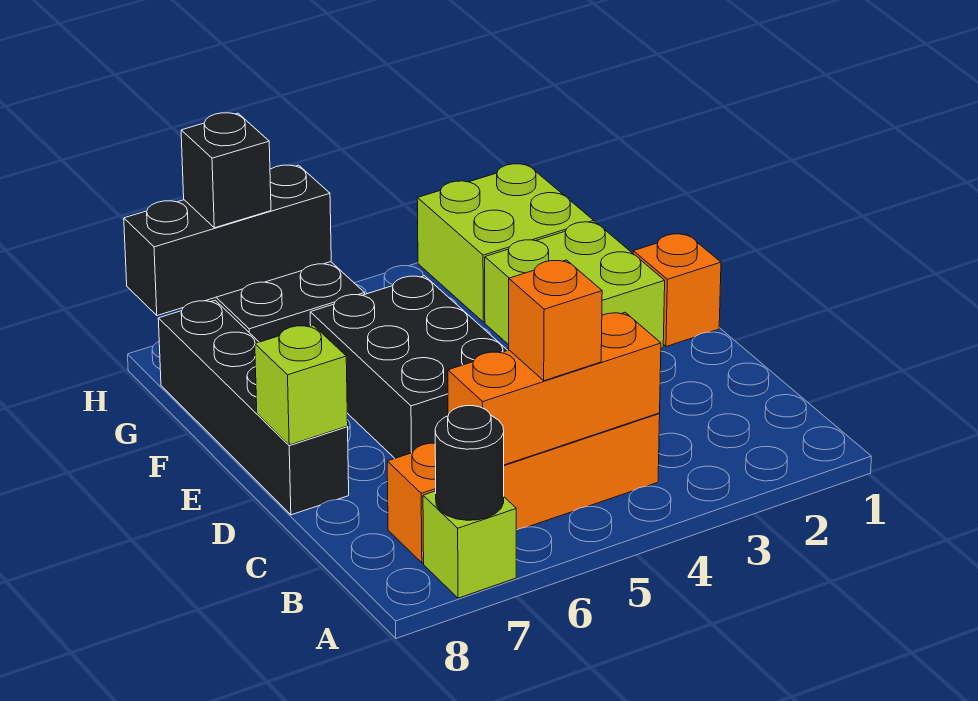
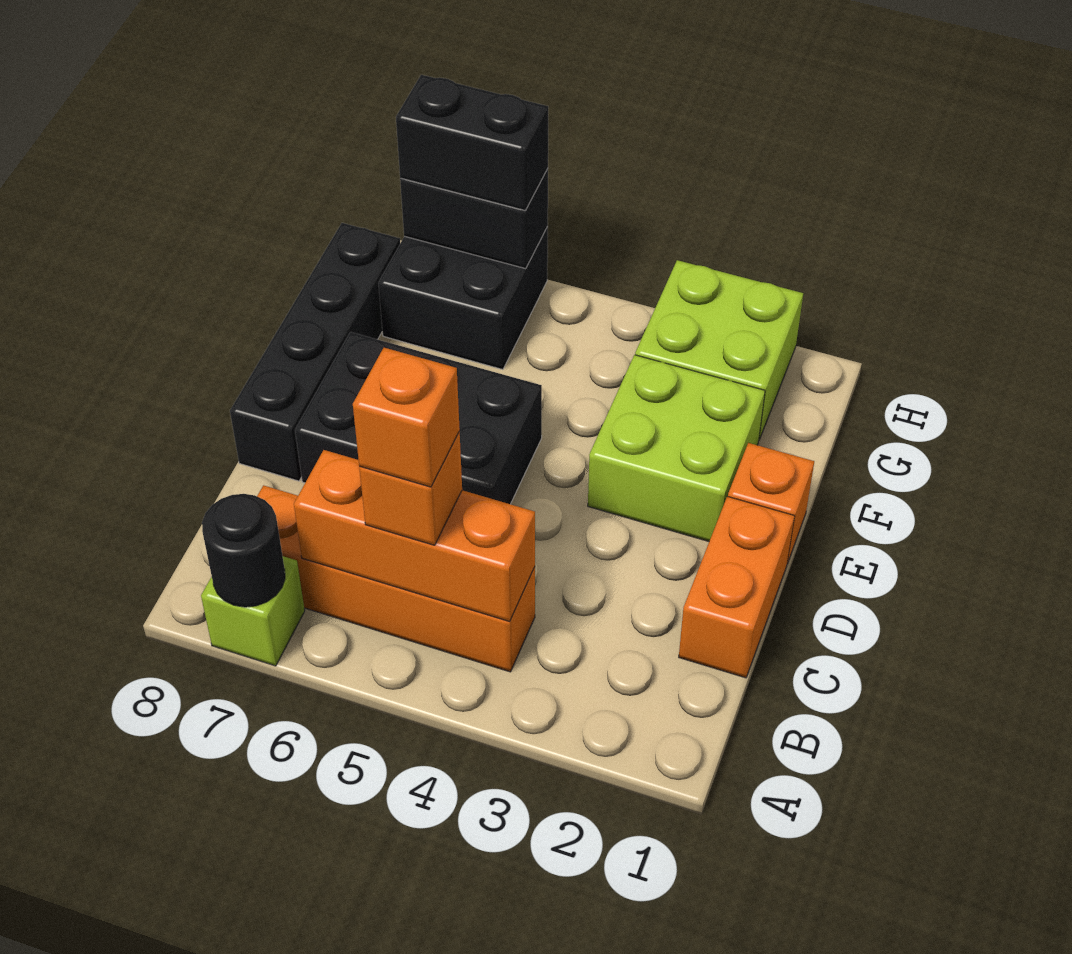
none -> orange 1x1 brick [353,348,460,487]
none -> orange 1x2 brick [679,496,794,678]
black 2x3 brick [310,276,507,458] -> black 2x3 brick turned to [295,332,542,504]
lime 1x1 brick [255,325,348,445] -> none
black 1x3 brick [124,165,331,316] -> black 1x2 brick [400,169,548,269]
black 1x1 brick [181,113,271,228] -> black 1x2 brick [396,75,548,211]

